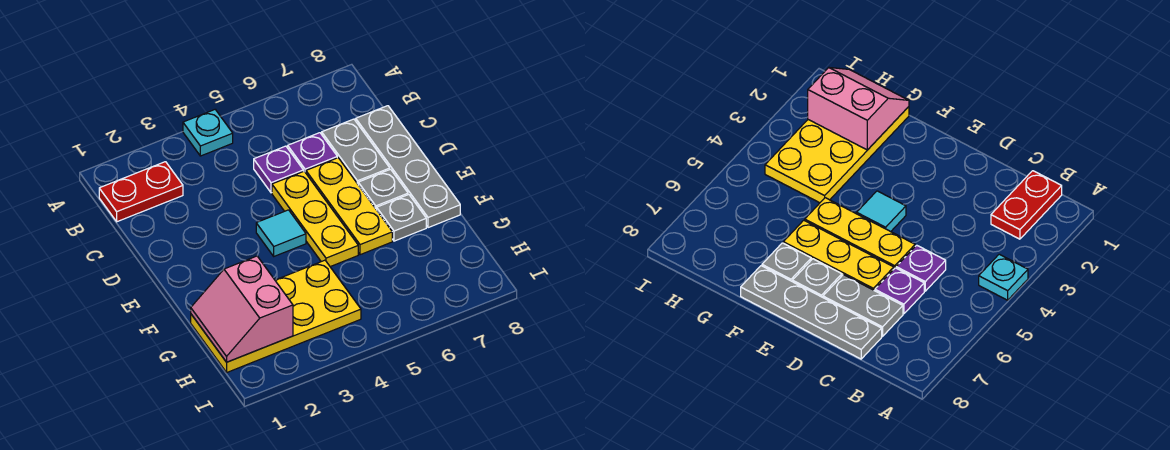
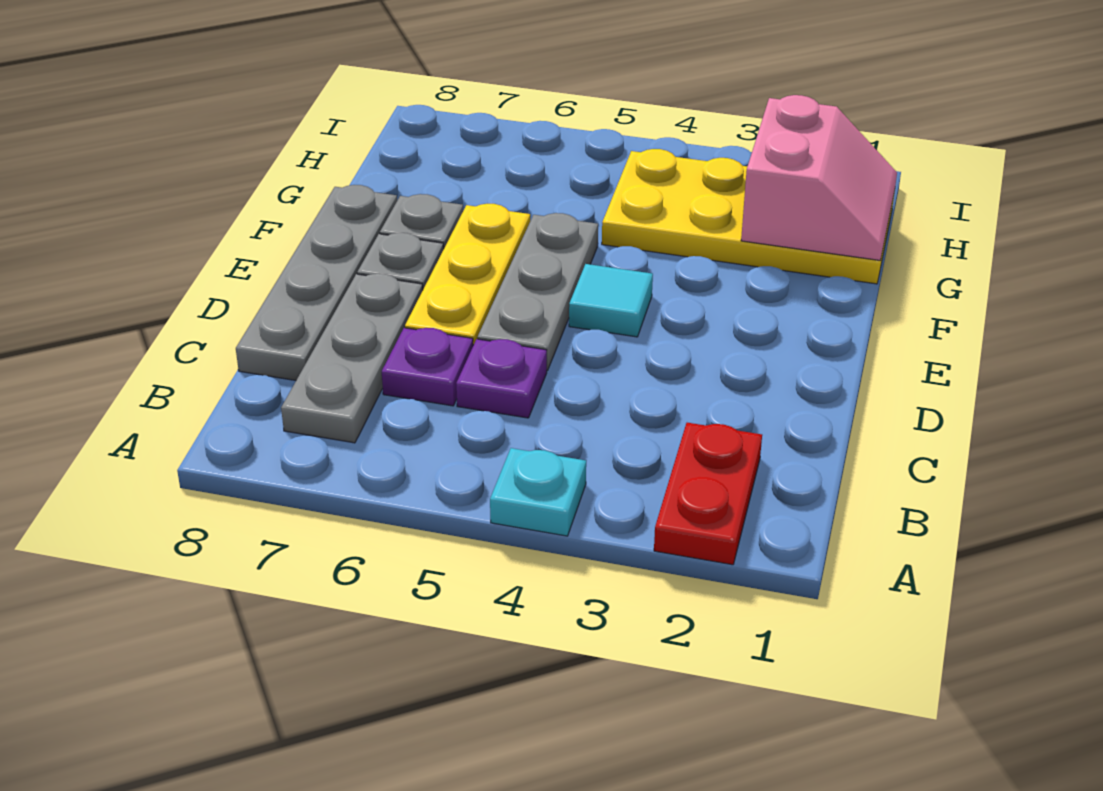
red 1x2 plate [99,162,183,222] -> red 1x2 plate turned to [654,423,762,565]
grey 1x2 plate [322,119,390,184] -> grey 1x3 plate [281,273,423,443]
yellow 1x3 plate [272,171,358,267] -> grey 1x3 plate [477,213,598,371]

